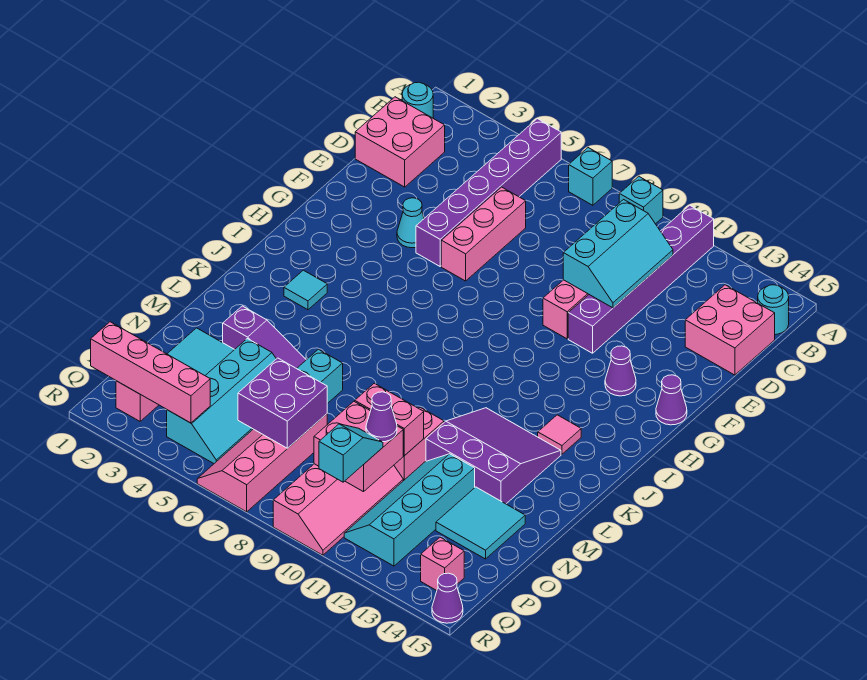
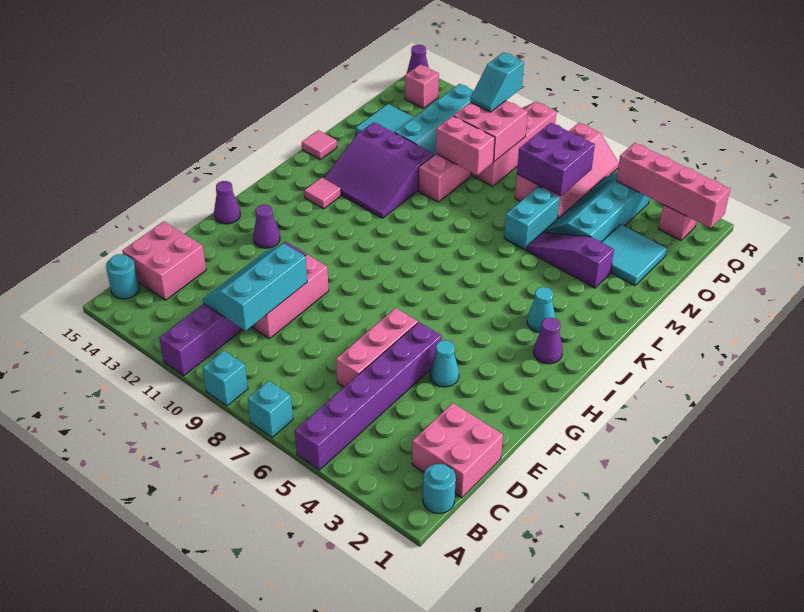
cyan 1x1 tile [284,270,327,310] -> cyan 1x1 cone [527,287,556,332]
none -> pink 1x1 tile [302,130,337,160]
purple 1x1 cone [366,392,397,442] -> purple 1x1 cone moved to [534,318,563,364]

